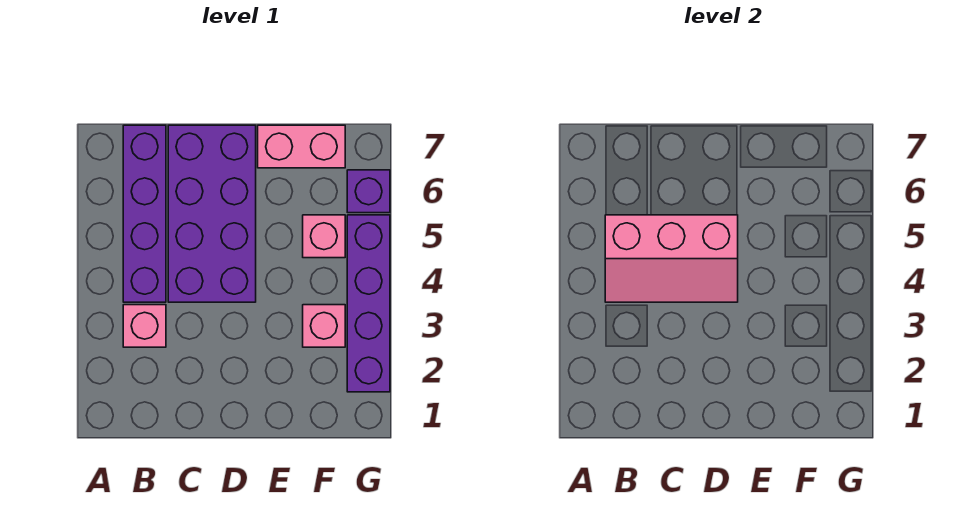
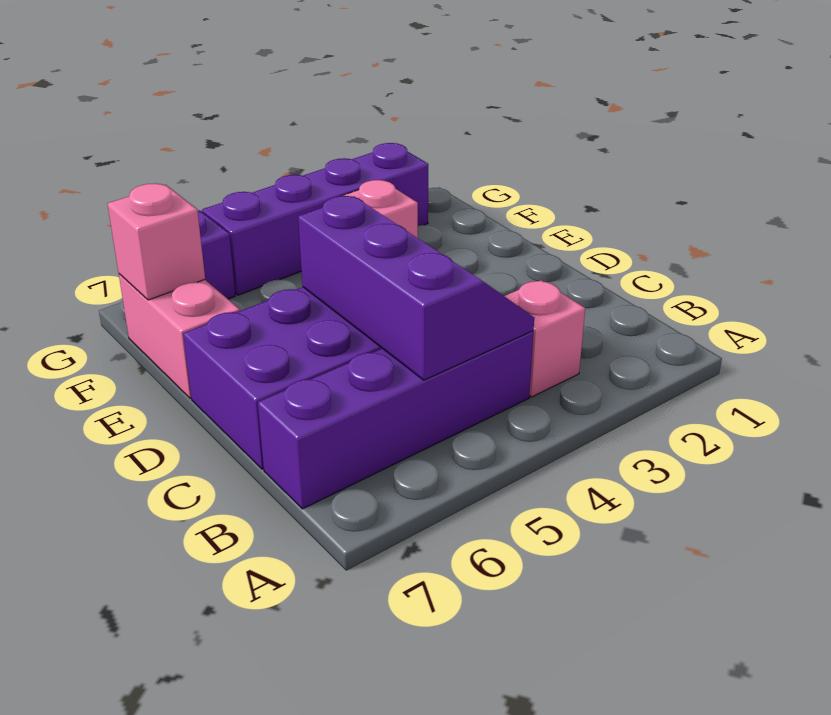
pink 2x3 slope [605,215,738,302] -> purple 2x3 slope [298,196,534,380]
pink 1x1 brick [303,215,345,258] -> pink 1x1 brick moved to [108,183,205,300]

